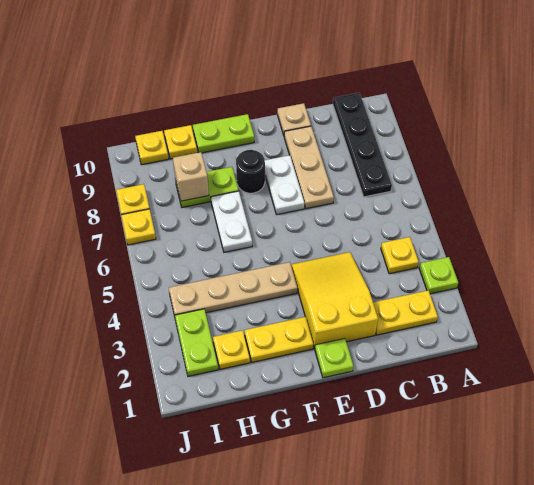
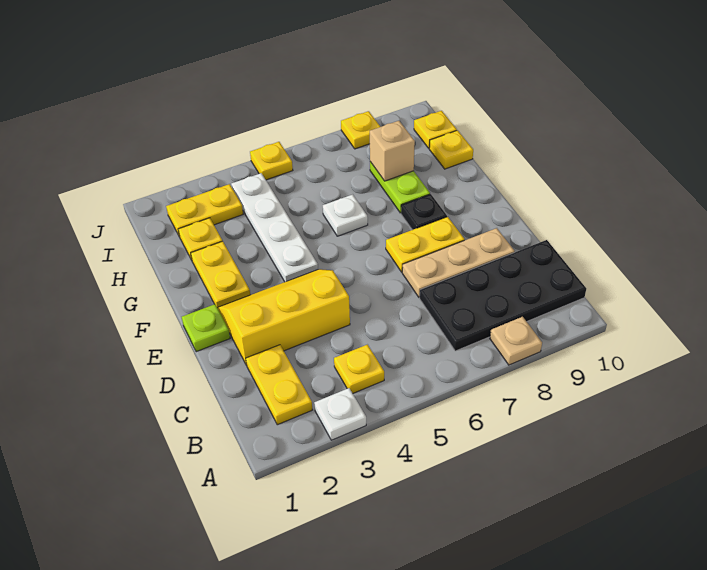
lime 1x1 plate [419,257,458,294] -> white 1x1 plate [314,388,366,440]
black 1x4 plate [333,93,392,197] -> black 2x4 plate [420,240,586,351]
yellow 2x3 slope [291,252,378,349] -> yellow 2x3 slope turned to [218,269,350,365]
tan 1x1 plate [277,103,311,135] -> tan 1x1 plate moved to [490,317,542,365]
white 1x2 plate [265,155,304,215] -> yellow 1x2 plate [386,217,465,272]
tan 1x4 plate [169,262,297,316] -> white 1x4 plate [231,173,318,282]
black 1x1 round brick [236,150,265,193] -> black 1x1 plate [401,194,447,230]
lime 1x2 plate [193,114,254,153] -> none
white 1x2 plate [211,191,252,252] -> white 1x1 plate [323,194,368,236]
lime 1x2 plate [175,309,218,376] -> yellow 1x2 plate [166,184,243,237]
yellow 1x1 plate [121,209,156,245] -> yellow 1x1 plate moved to [250,142,293,180]

